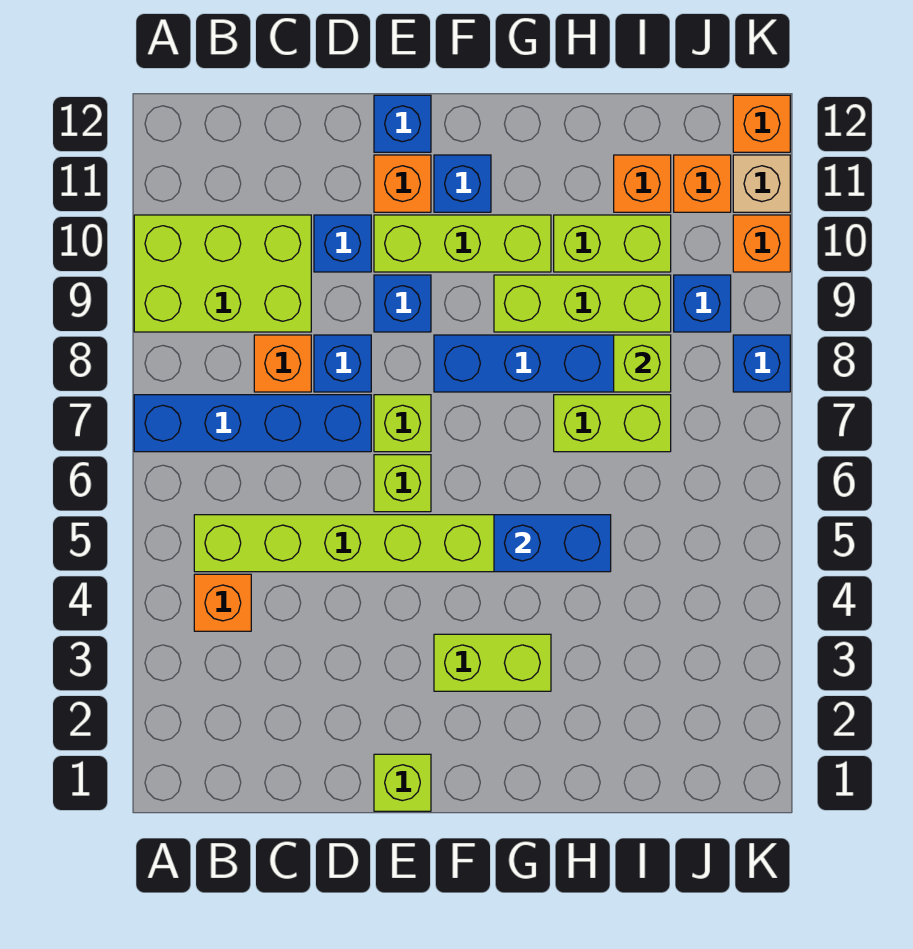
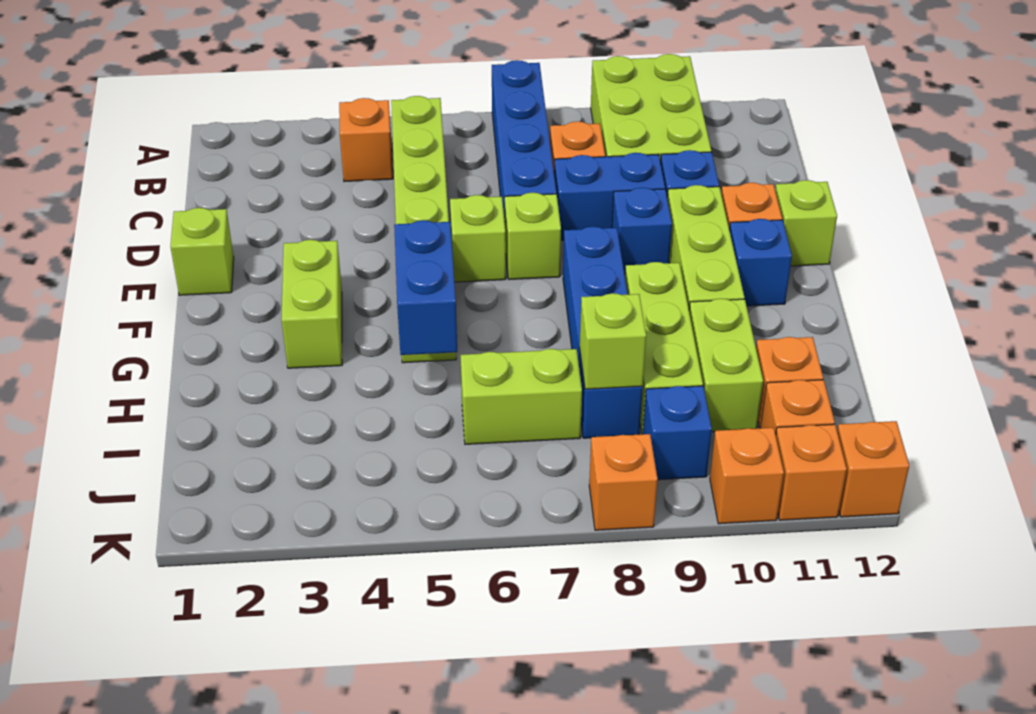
blue 1x1 brick [314,335,371,392] -> blue 1x2 brick [554,153,665,241]
blue 1x1 brick [374,95,431,152] -> lime 1x1 brick [775,180,837,266]
lime 1x2 brick [554,395,671,452] -> lime 1x2 brick turned to [460,349,582,444]
blue 1x1 brick [733,335,790,392] -> orange 1x1 brick [589,434,658,530]
tan 1x1 brick [733,155,790,212] -> orange 1x1 brick [776,424,847,520]

